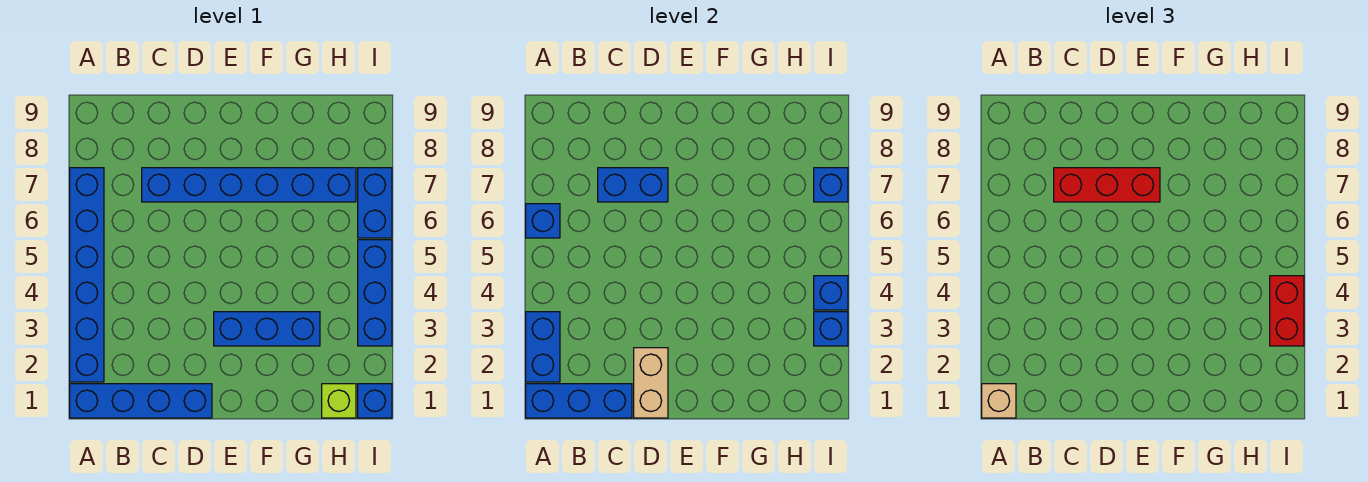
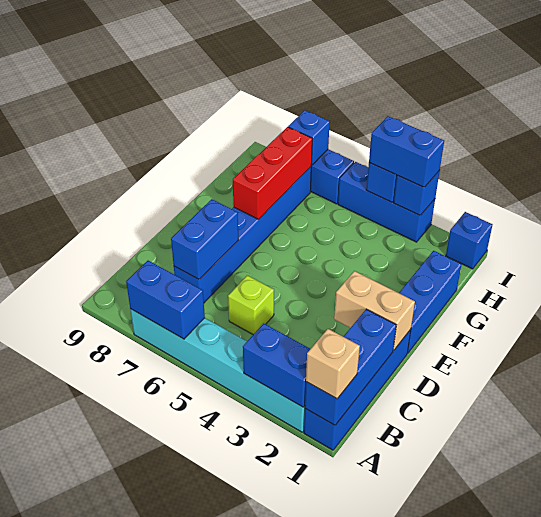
blue 1x6 brick [70,168,104,382] -> cyan 1x6 brick [130,309,305,432]
blue 1x1 brick [526,204,560,238] -> blue 1x2 brick [126,261,205,339]
red 1x3 brick [1054,168,1160,202] -> red 1x3 brick moved to [232,127,312,219]
blue 1x3 brick [214,312,320,346] -> blue 1x3 brick moved to [399,251,462,353]
lime 1x1 brick [322,384,356,418] -> lime 1x1 brick moved to [228,275,274,334]
red 1x2 brick [1270,276,1304,346] -> blue 1x2 brick [369,116,444,187]

